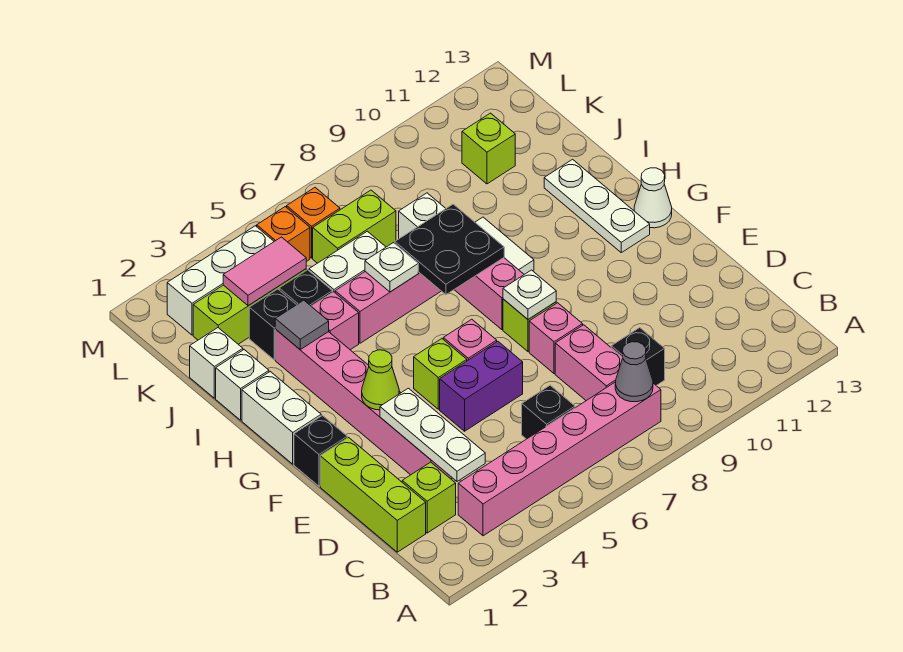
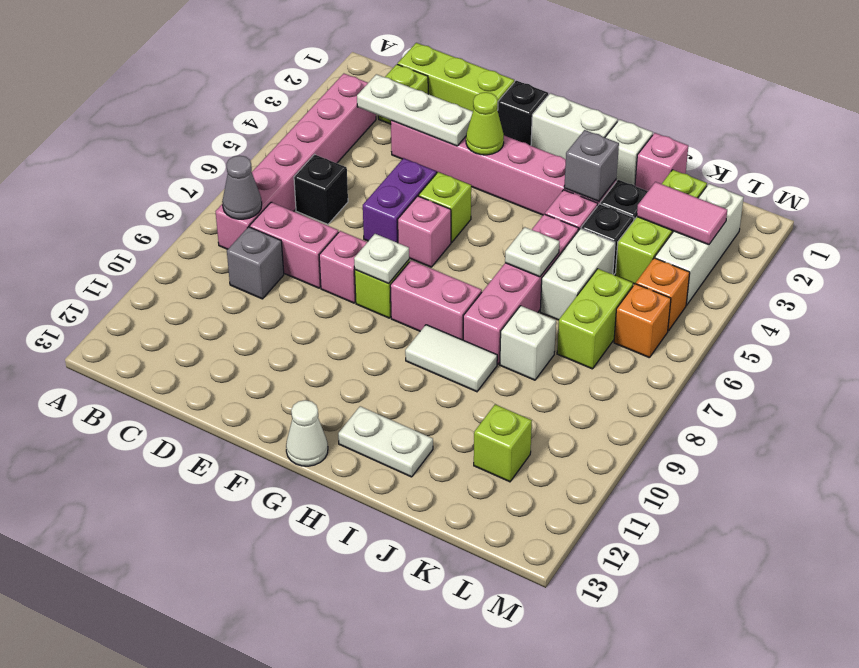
black 1x1 brick [611,328,665,385] -> grey 1x1 brick [227,227,284,299]
white 1x3 plate [544,159,650,253] -> white 1x2 plate [338,406,433,477]
black 2x2 plate [395,204,504,295] -> none
grey 1x1 tile [275,300,329,349] -> grey 1x1 brick [564,130,619,202]
white 1x1 brick [190,328,243,398] -> pink 1x1 brick [635,133,688,191]
pink 1x2 tile [223,237,306,306] -> pink 1x2 tile turned to [637,182,727,245]

